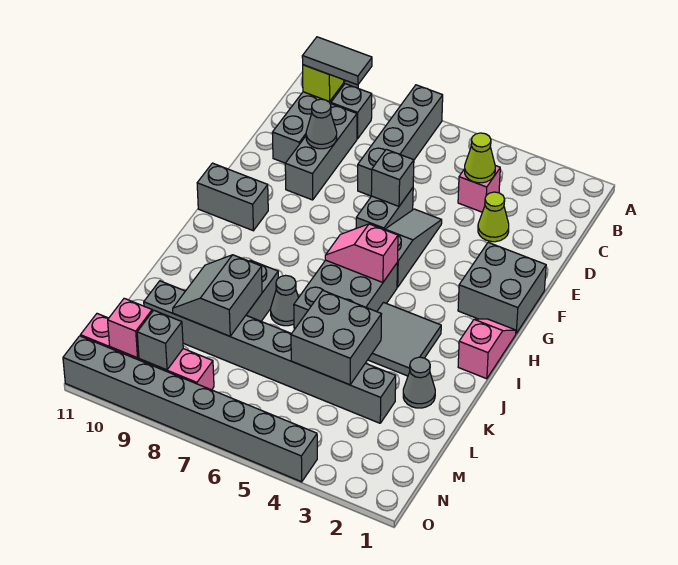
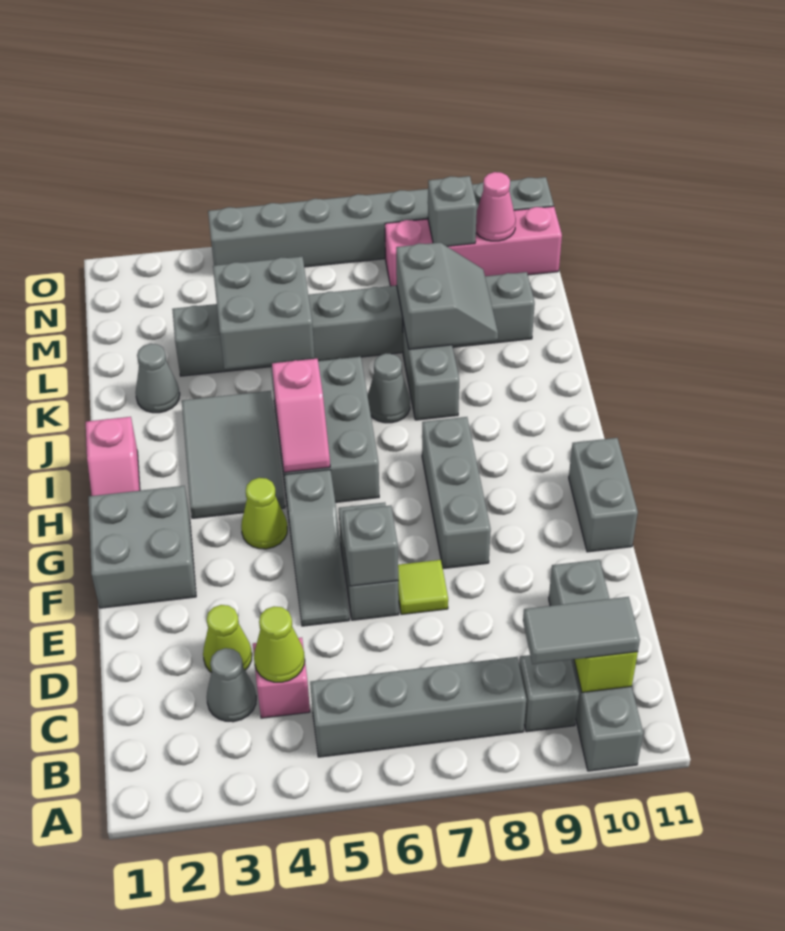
grey 1x4 brick [358,85,443,196] -> grey 1x4 brick turned to [310,657,526,757]
grey 1x3 brick [285,104,357,200] -> grey 1x3 brick moved to [422,417,491,568]
grey 1x1 cone [306,99,337,149] -> grey 1x1 cone moved to [207,648,256,722]
none -> lime 1x1 tile [398,560,448,615]
none -> lime 1x1 cone [241,478,287,549]
grey 1x2 brick [197,163,268,231] -> grey 1x2 brick turned to [569,438,638,552]
pink 1x2 slope [325,224,398,282] -> pink 1x2 slope turned to [272,359,330,472]
grey 2x2 tile [368,302,441,376] -> grey 2x3 tile [182,391,285,518]
pink 1x1 brick [108,298,152,358] -> pink 1x1 cone [476,172,516,241]

